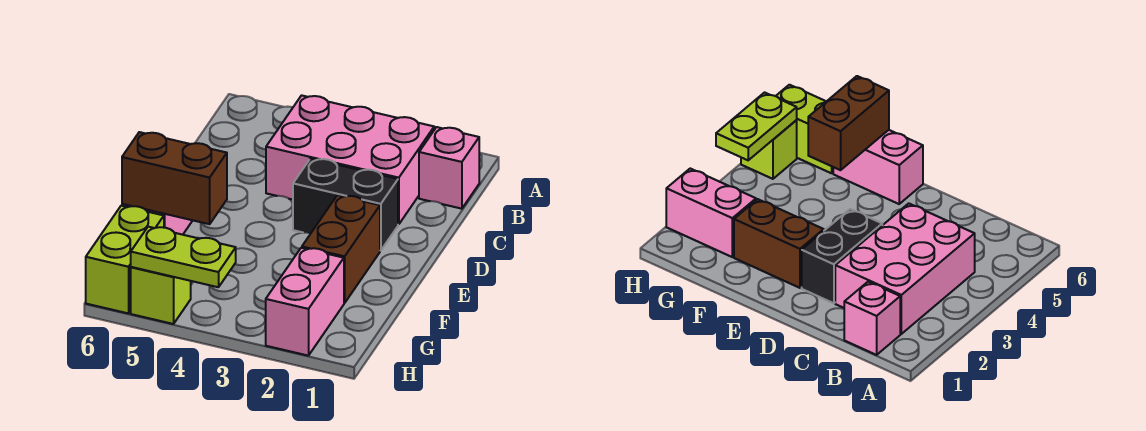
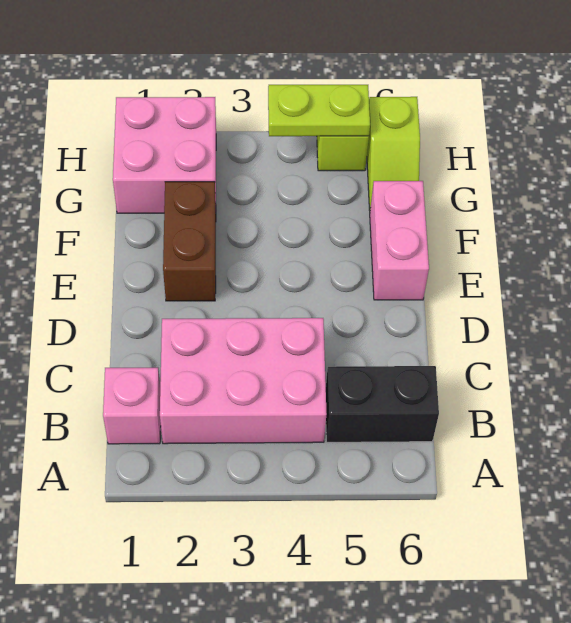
black 1x2 brick [293,158,398,251] -> black 1x2 brick moved to [326,366,439,442]
brown 1x2 brick [122,132,227,224] -> none
pink 1x2 brick [266,248,344,356] -> pink 2x2 brick [113,97,216,213]
lime 1x2 brick [86,206,164,313] -> lime 1x2 slope [367,97,420,210]

